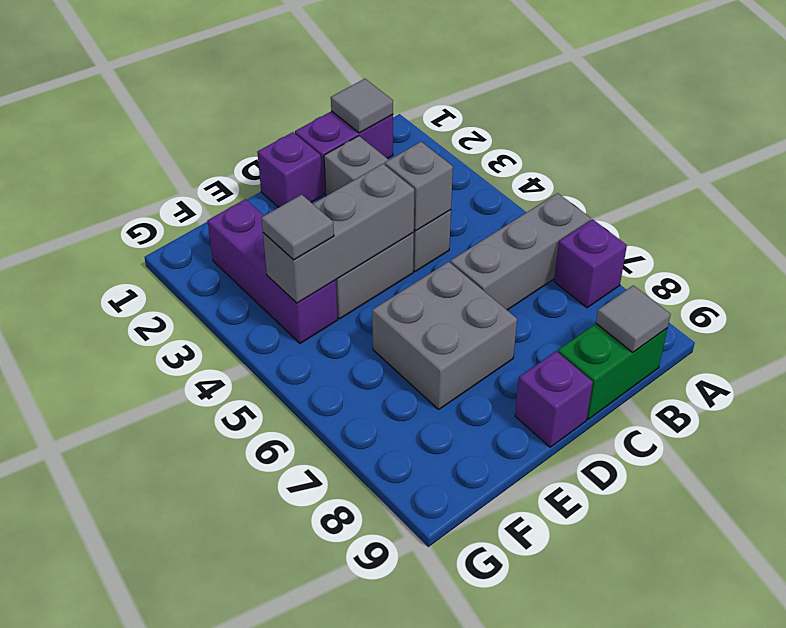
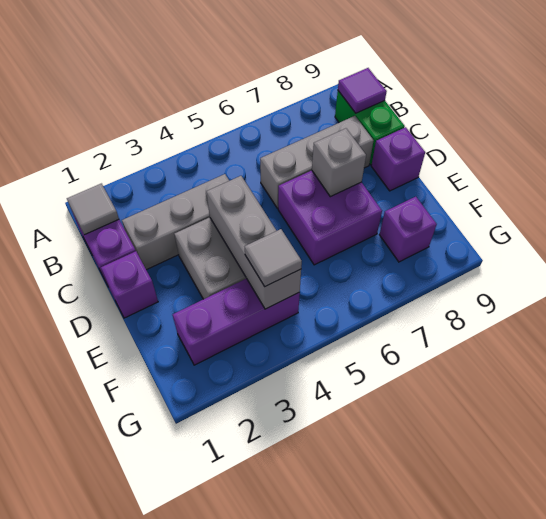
grey 1x3 brick [450,193,591,310] -> grey 1x3 brick turned to [260,116,373,208]
purple 1x1 brick [554,219,627,308] -> purple 1x1 brick moved to [379,197,437,262]
grey 1x1 tile [596,285,671,353] -> purple 1x1 tile [338,68,387,113]
grey 1x1 brick [385,142,453,231] -> grey 1x1 brick moved to [312,128,366,197]
grey 2x2 brick [372,262,517,409] -> purple 2x2 brick [278,170,382,265]

